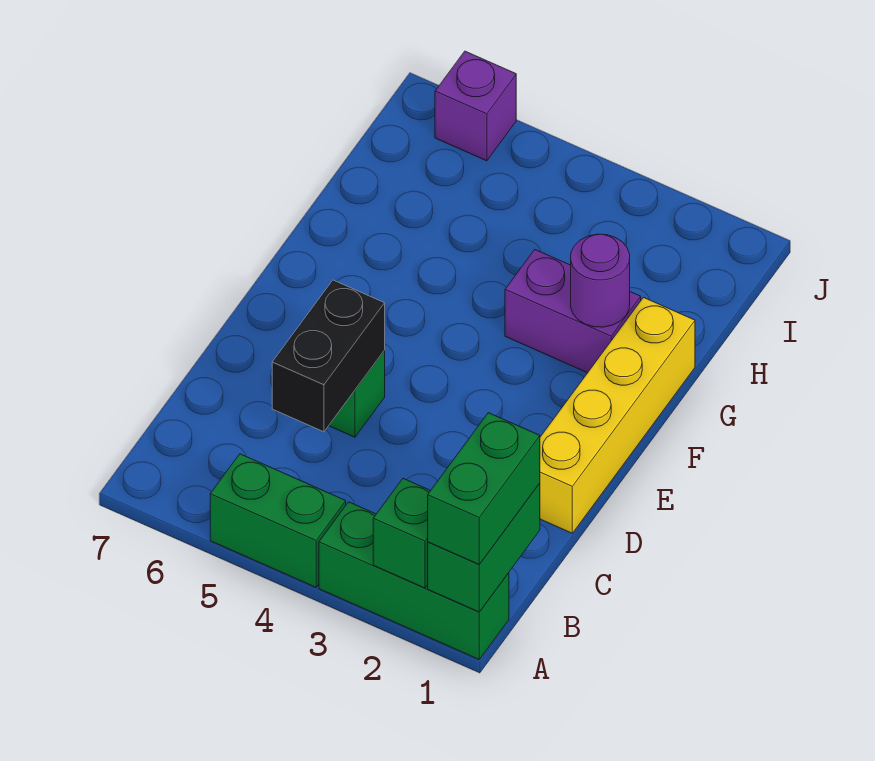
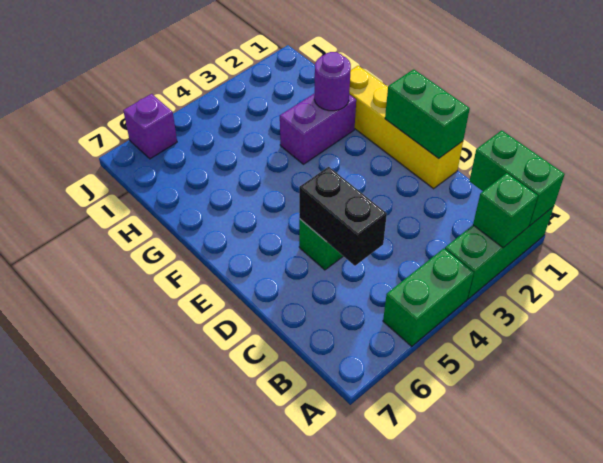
green 1x2 brick [428,413,540,564] -> green 1x2 brick moved to [385,69,470,158]

